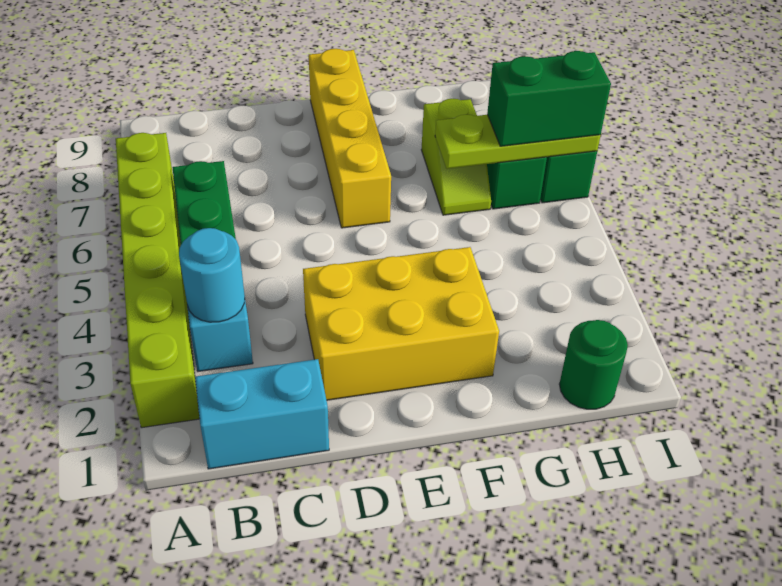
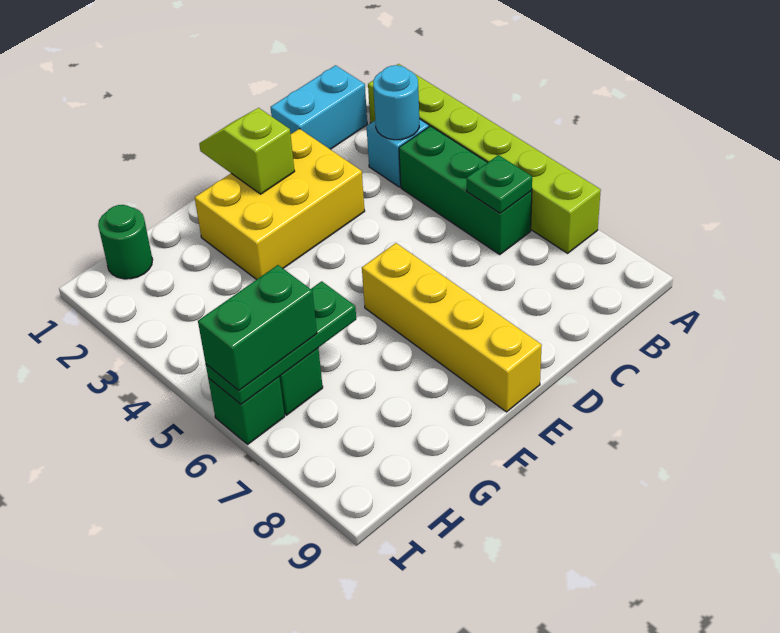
none -> green 1x1 plate [467,155,532,213]
lime 1x2 slope [421,99,491,215] -> lime 1x2 slope moved to [199,108,295,194]
lime 1x3 plate [435,115,601,169] -> green 1x3 plate [206,281,356,404]

